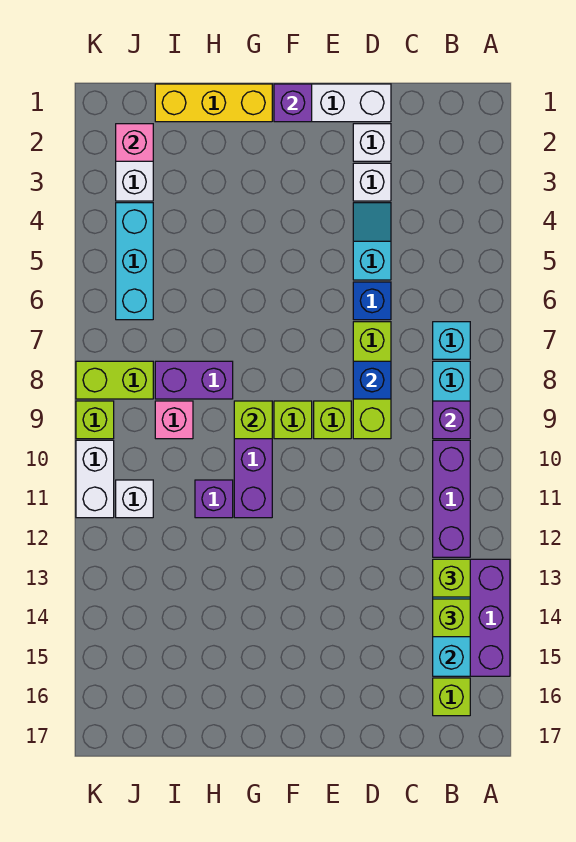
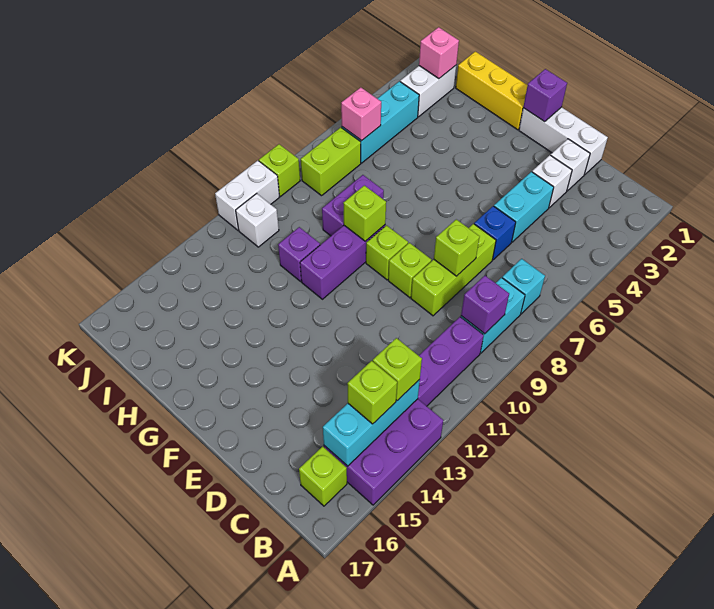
cyan 1x2 slope [353,203,391,280] -> cyan 1x2 brick [494,172,554,242]
blue 1x1 brick [353,361,391,399] -> lime 1x1 brick [434,219,480,276]
purple 1x2 brick [155,361,233,399] -> purple 1x2 brick turned to [322,175,384,236]
pink 1x1 brick [155,401,193,439] -> pink 1x1 brick moved to [341,87,381,141]
lime 1x2 brick [76,361,153,399] -> lime 1x2 brick turned to [301,127,361,196]

